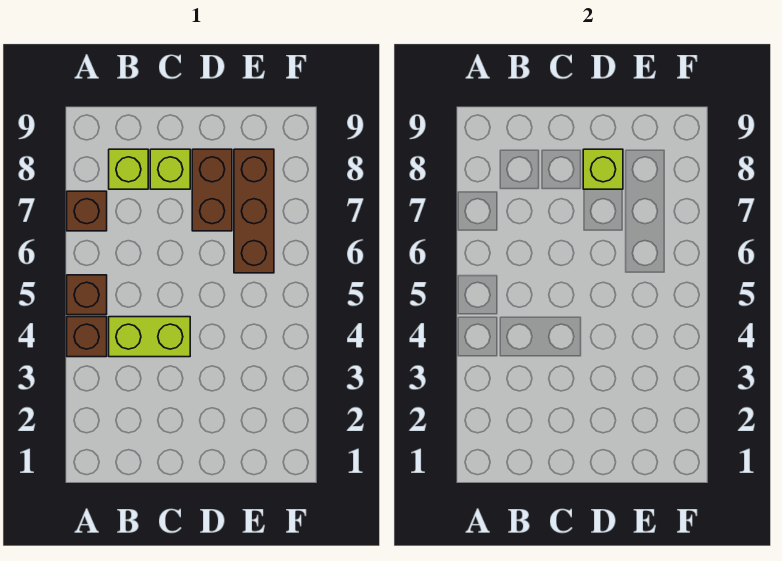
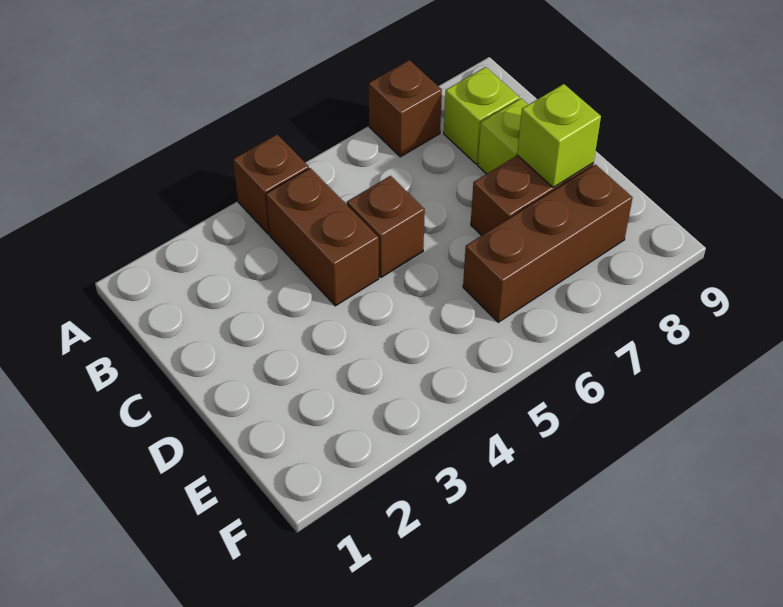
brown 1x1 brick [67,275,107,315] -> brown 1x1 brick moved to [347,176,425,277]
lime 1x2 brick [109,317,190,357] -> brown 1x2 brick [266,168,379,306]

